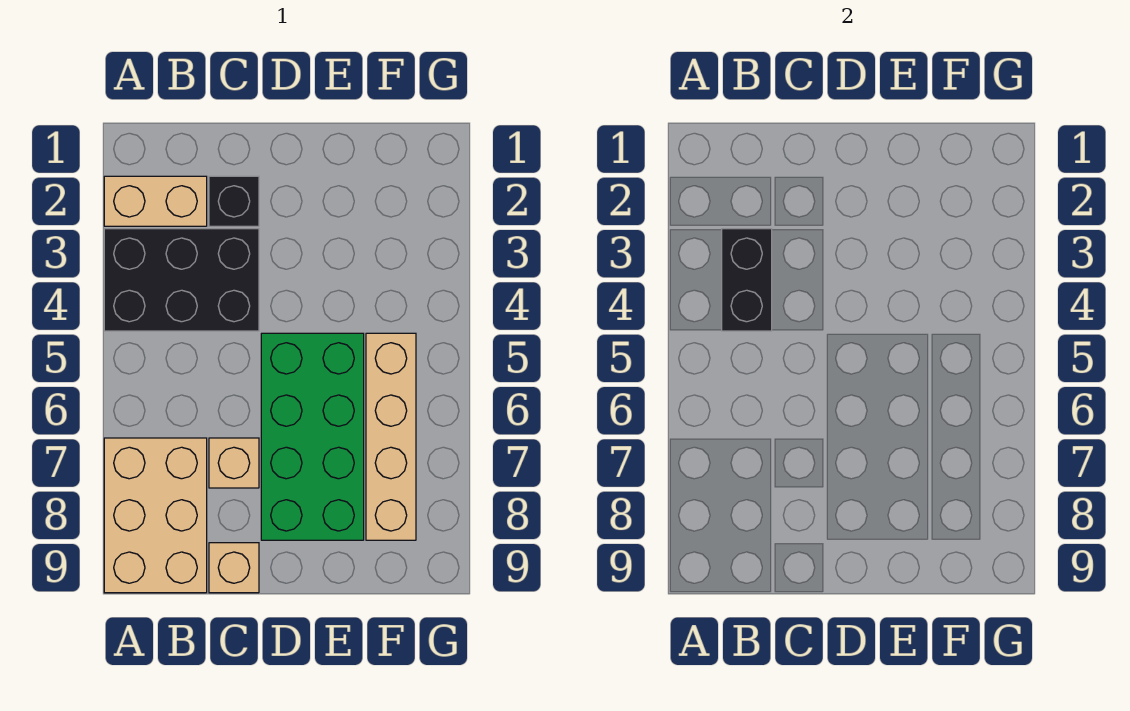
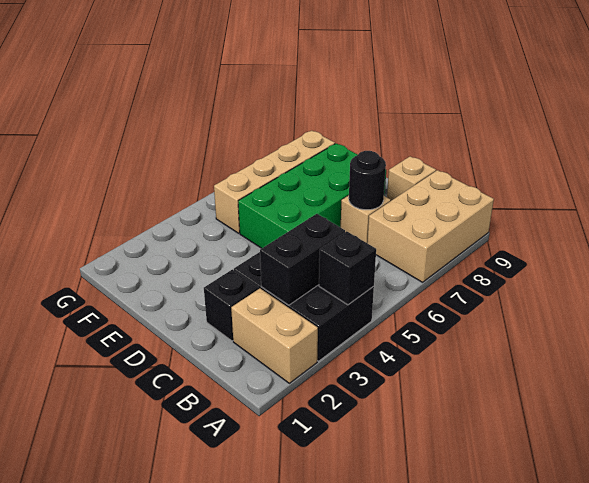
none -> black 1x1 brick [319,231,376,305]
none -> black 1x1 round brick [349,151,386,210]

